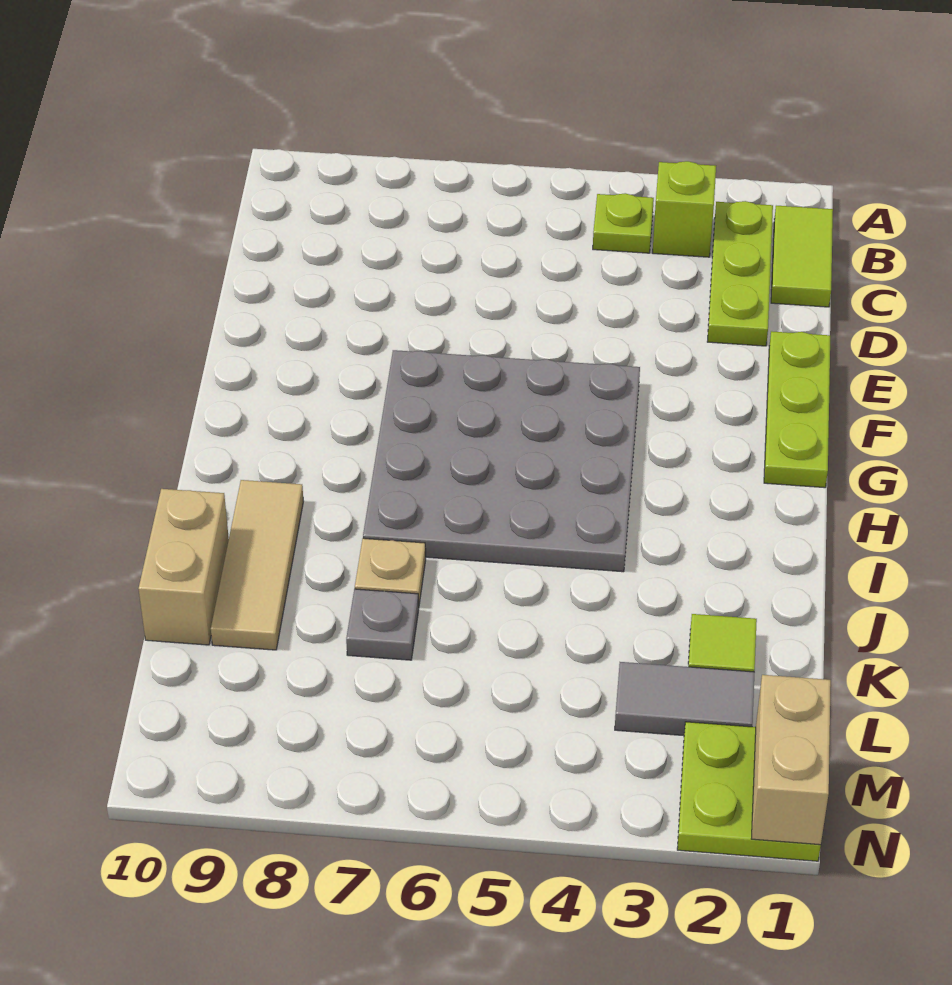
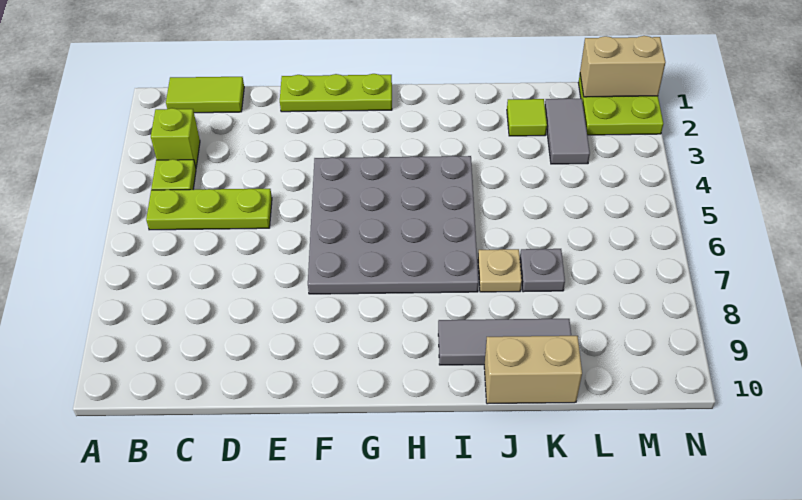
lime 1x3 plate [707,201,773,346] -> lime 1x3 plate moved to [146,189,272,230]
tan 1x3 tile [211,480,303,650] -> grey 1x3 tile [438,319,571,365]

